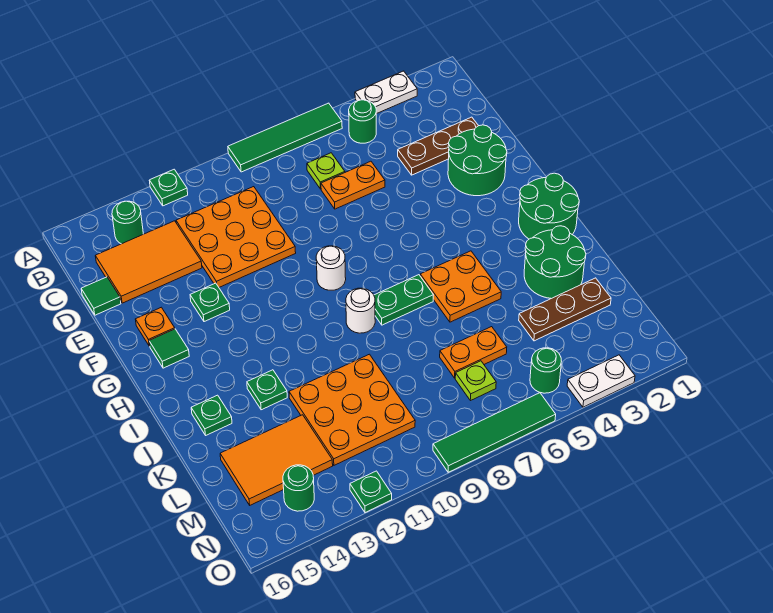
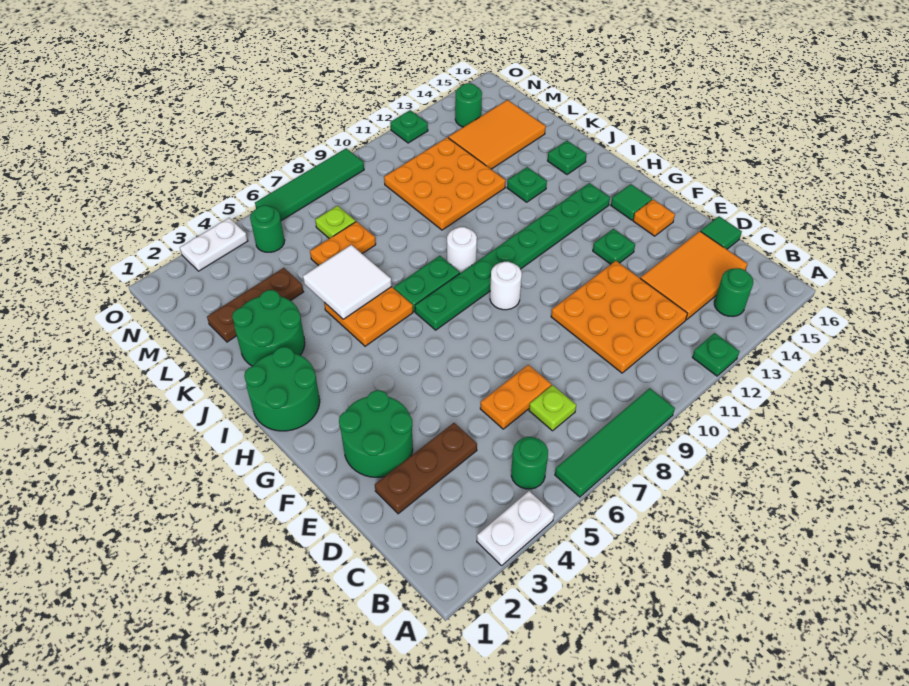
none -> green 1x8 plate [415,183,610,330]
none -> white 2x2 tile [303,245,392,319]

